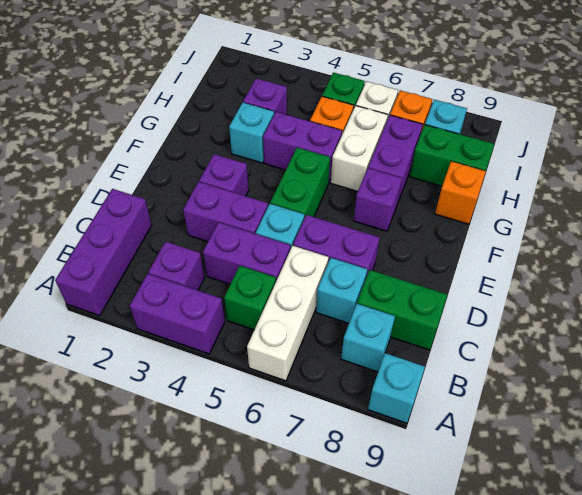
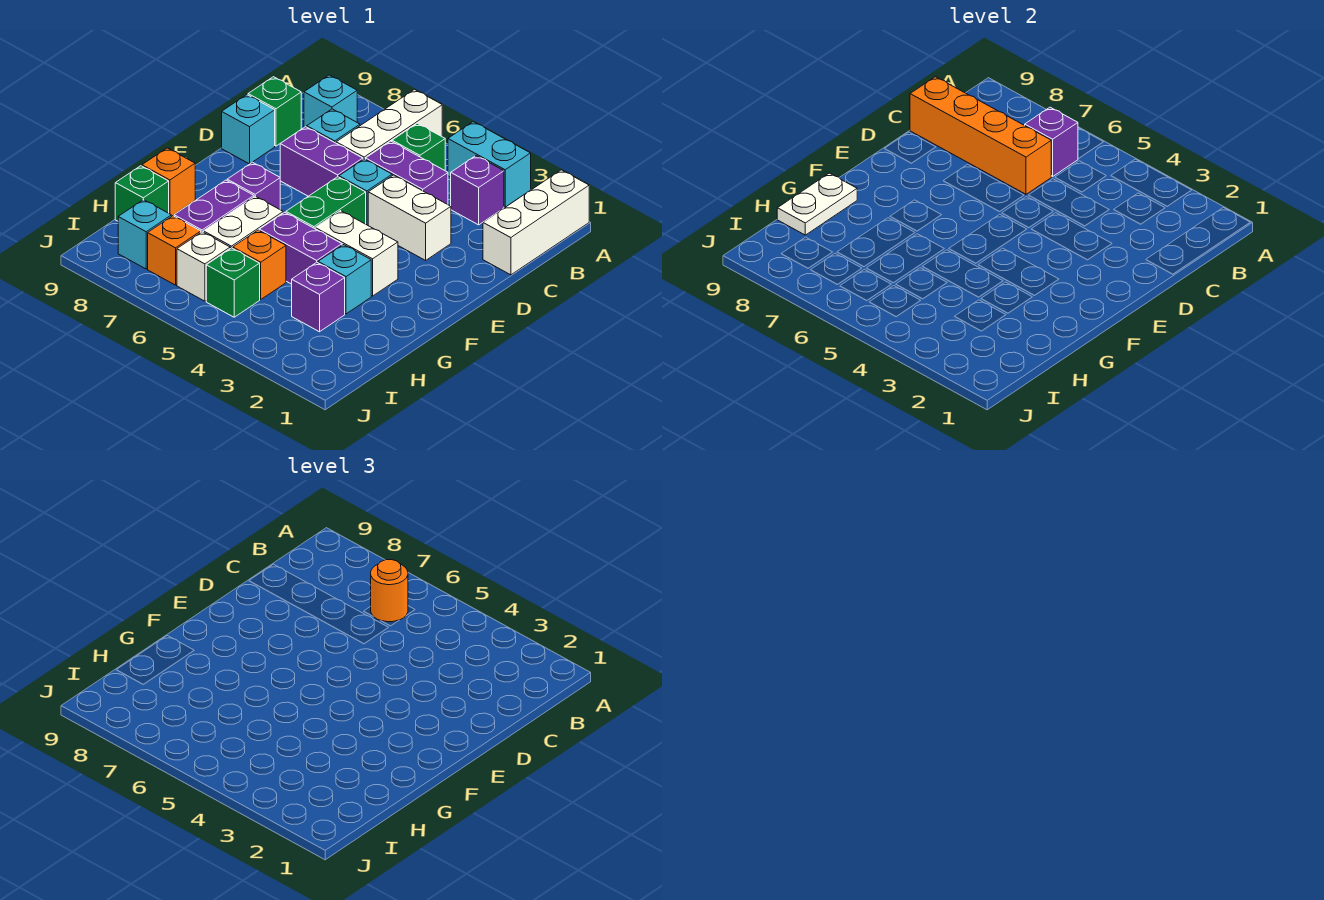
purple 1x3 brick [55,189,152,316] -> white 1x3 brick [483,170,589,275]
purple 1x2 brick [130,274,225,354] -> cyan 1x2 brick [448,122,531,207]
cyan 1x1 brick [368,353,425,423] -> cyan 1x1 brick moved to [222,95,275,164]
none -> orange 1x1 round brick [371,560,408,622]
none -> orange 1x4 brick [910,77,1051,194]
green 1x2 brick [357,270,447,350] -> green 1x1 brick [248,77,301,146]
purple 1x2 brick [183,182,268,242] -> white 1x2 brick [368,175,451,260]
purple 1x1 brick [199,154,249,196] -> purple 1x1 brick moved to [1025,107,1078,177]
none -> white 1x2 brick [315,211,398,296]
none -> white 1x2 plate [777,173,857,235]
green 1x2 brick [410,125,494,186] -> green 1x1 brick [115,166,169,221]

